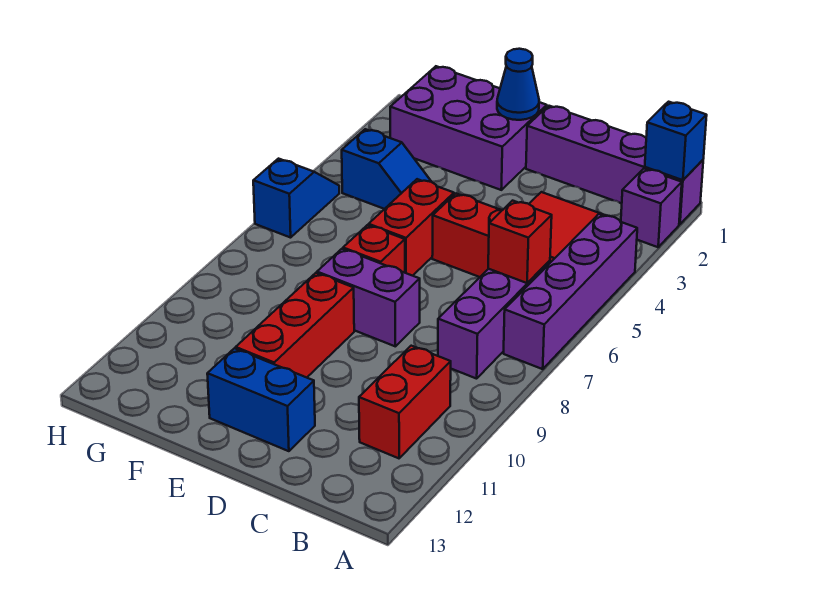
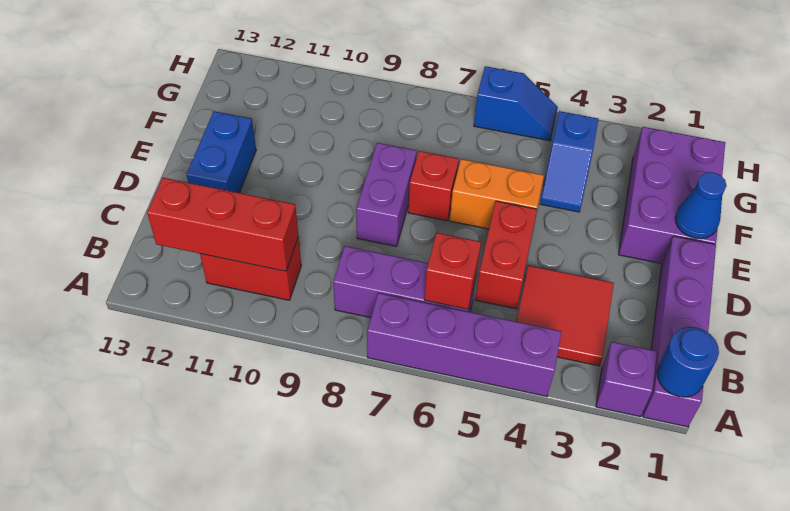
blue 1x1 brick [645,102,707,180] -> blue 1x1 round brick [657,327,719,397]
red 1x2 brick [369,179,454,276] -> orange 1x2 brick [450,159,544,229]
red 1x3 brick [236,273,354,378] -> red 1x3 brick moved to [147,178,298,271]

